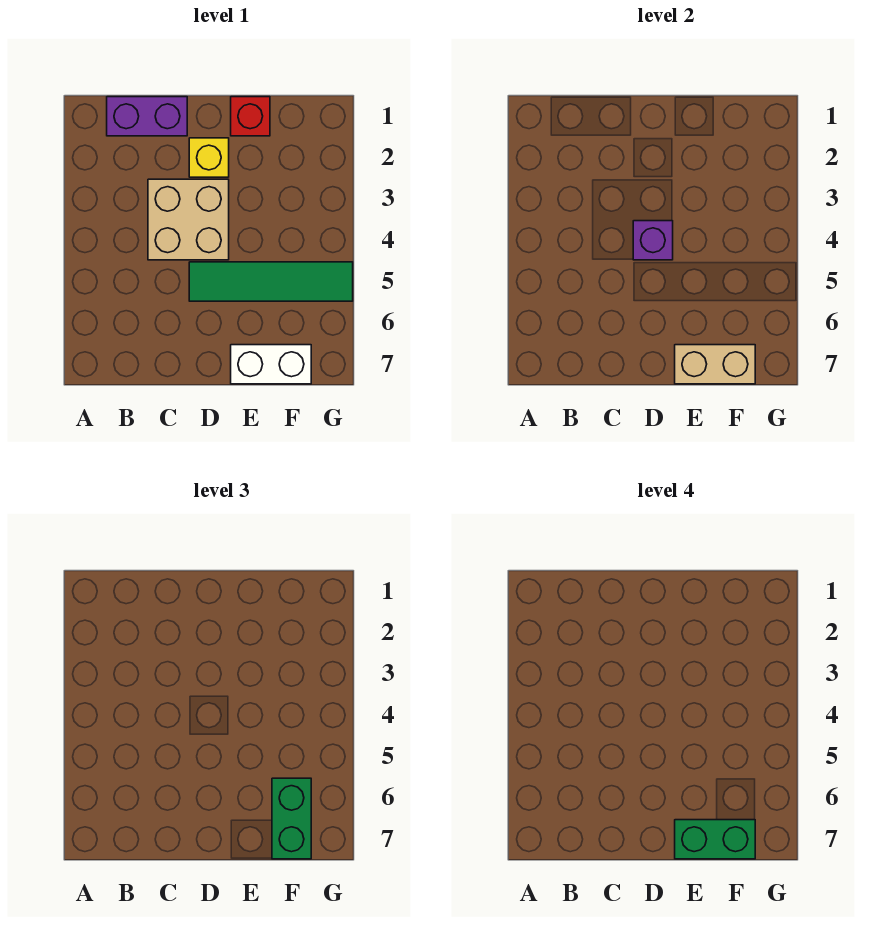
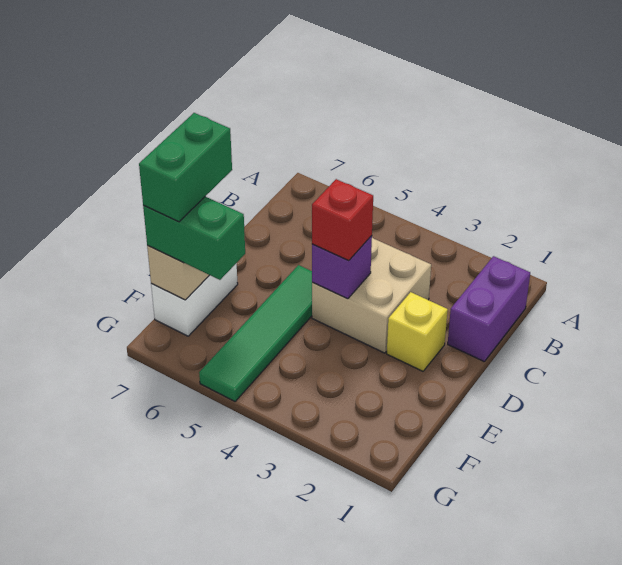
red 1x1 brick [231,97,270,136] -> red 1x1 brick moved to [312,179,373,261]

